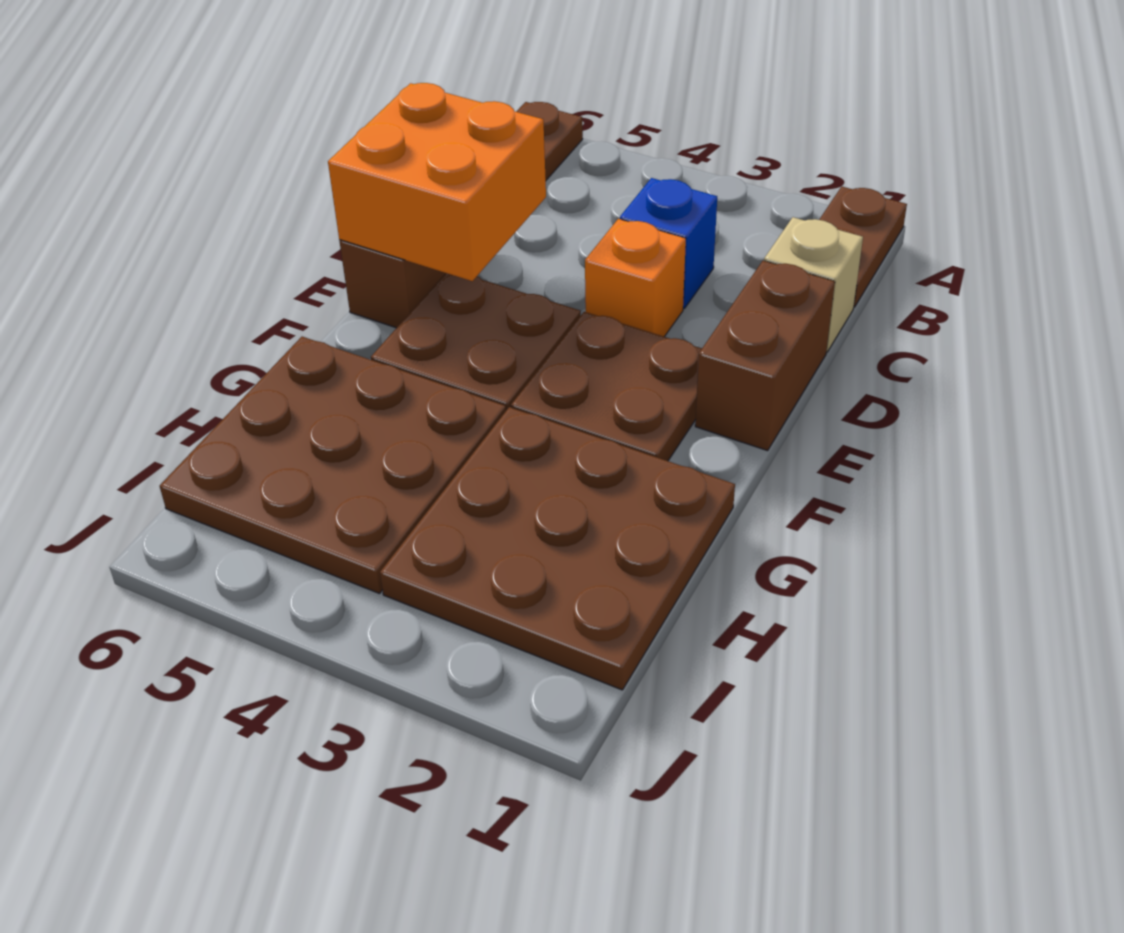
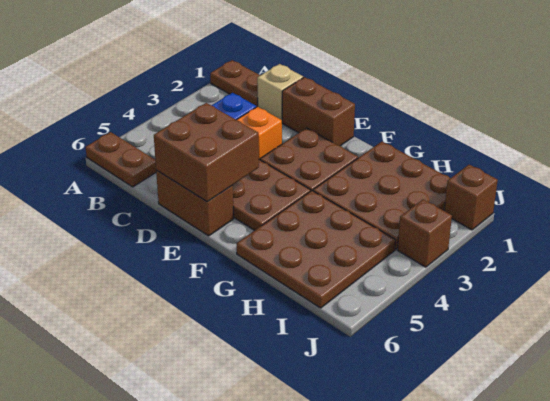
orange 2x2 brick [328,83,546,281] -> brown 2x2 brick [154,103,259,202]
none -> brown 1x1 brick [444,165,498,230]
none -> brown 1x1 brick [398,199,452,267]

